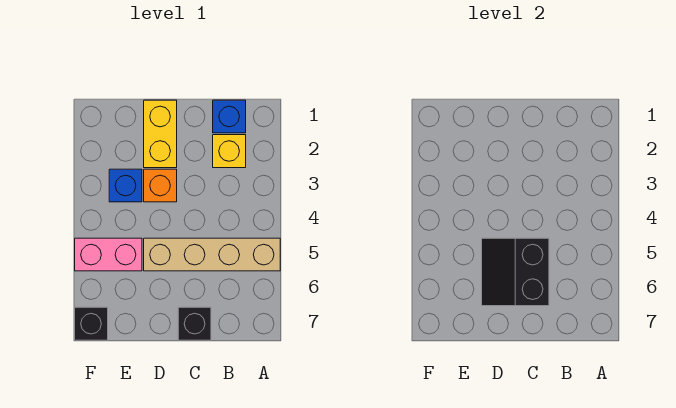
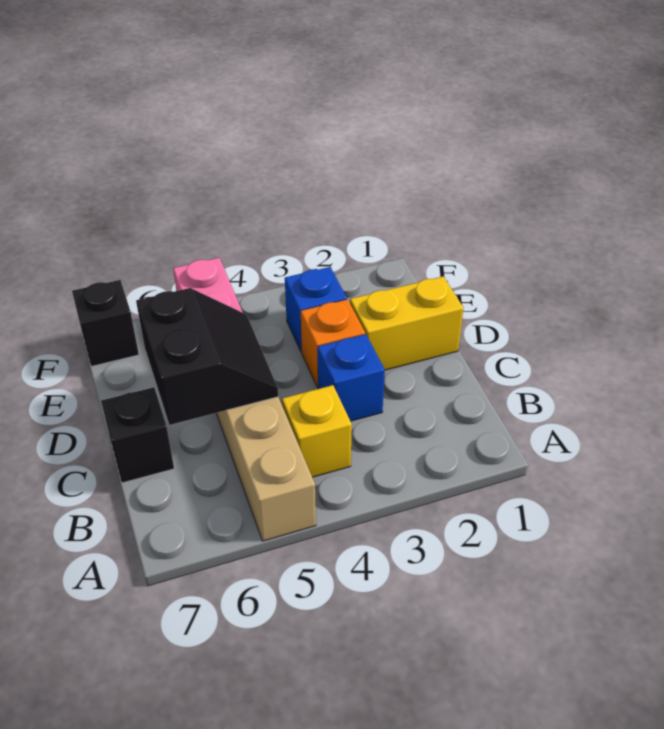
blue 1x1 brick [213,100,246,133] -> blue 1x1 brick moved to [318,334,385,421]
yellow 1x1 brick [213,135,246,168] -> yellow 1x1 brick moved to [282,385,352,477]
black 2x2 slope [482,238,549,306] -> black 2x2 slope turned to [136,288,278,425]

